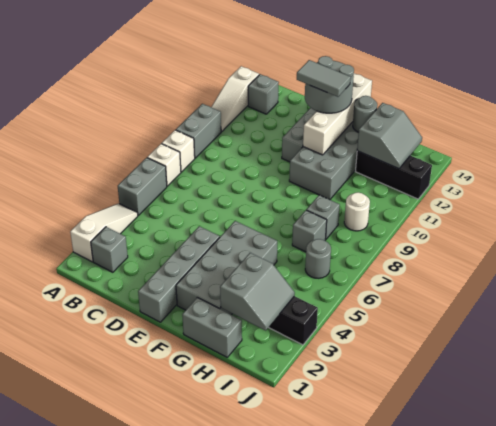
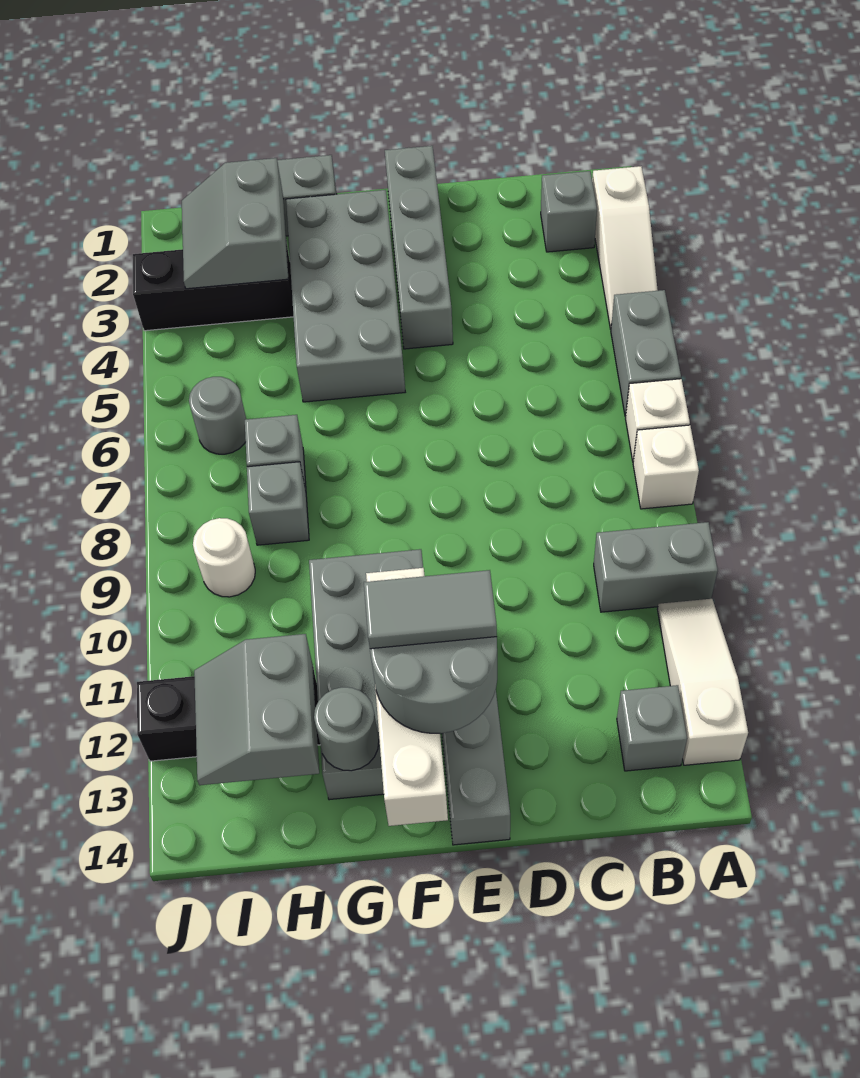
grey 1x2 brick [176,104,221,158] -> grey 1x2 brick turned to [594,522,718,612]

